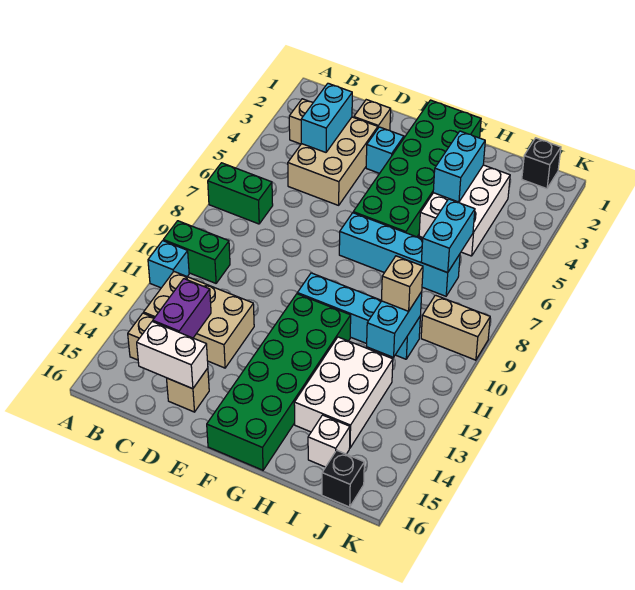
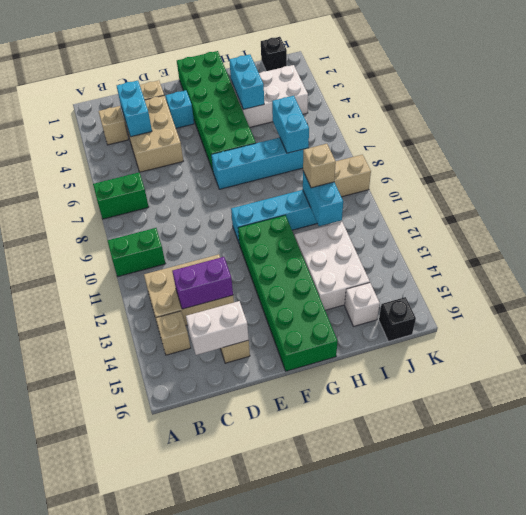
cyan 1x1 brick [148,241,189,288] -> none
purple 1x2 brick [153,279,211,338] -> purple 1x2 brick turned to [172,257,233,309]
white 2x3 brick [419,165,510,256] -> white 2x3 brick turned to [231,65,308,127]

